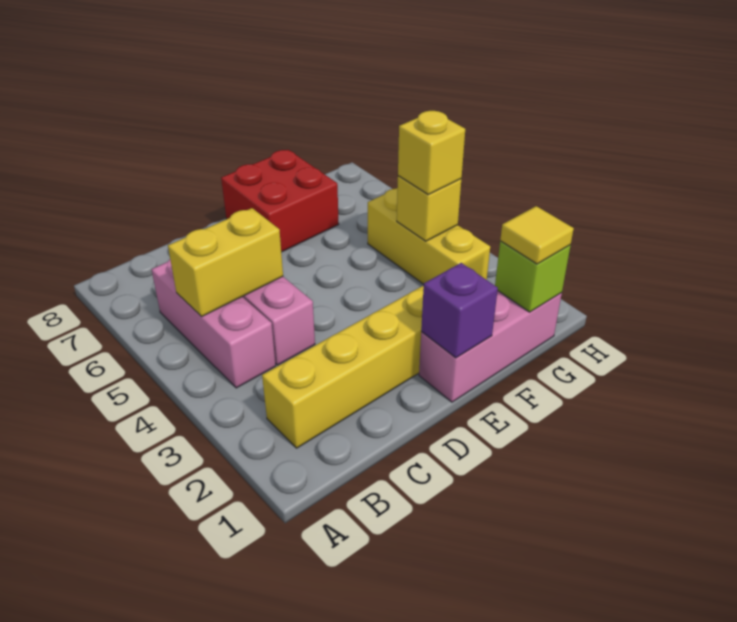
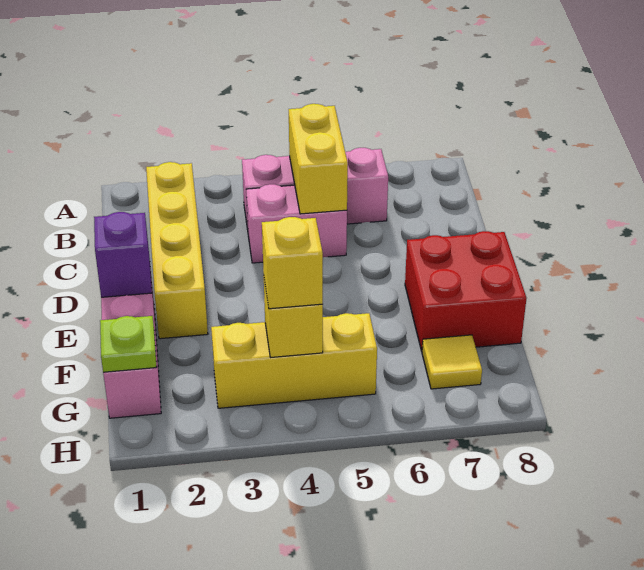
lime 1x1 brick [495,241,571,312] -> lime 1x1 plate [100,316,157,373]
yellow 1x1 tile [500,206,574,264] -> yellow 1x1 tile moved to [422,335,482,389]

